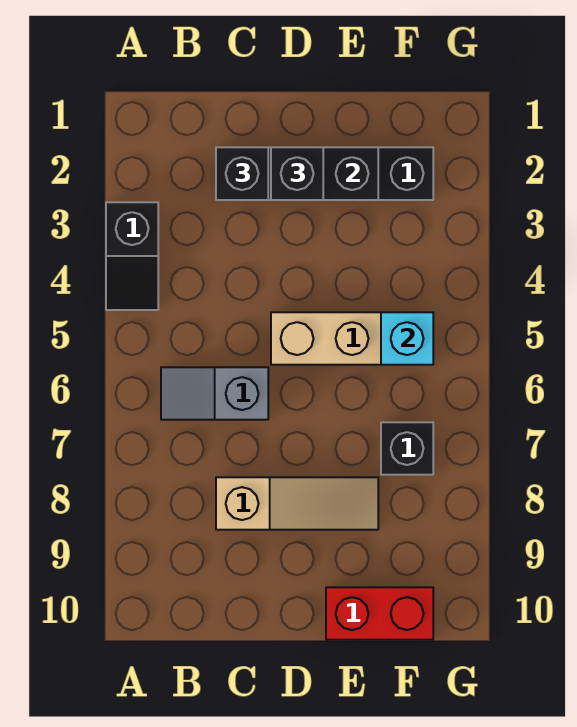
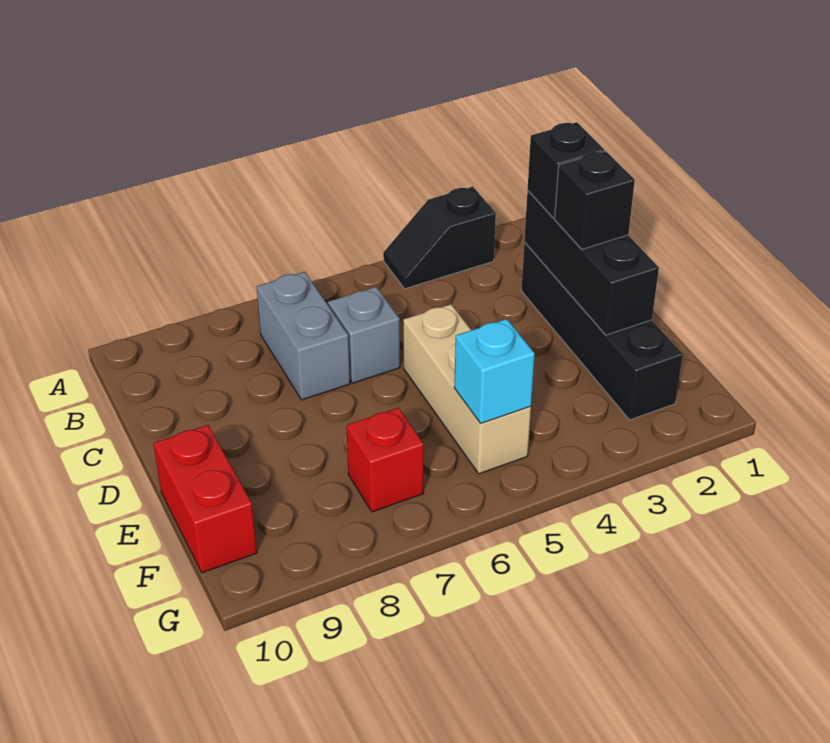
none -> grey 1x2 brick [257,272,350,400]
tan 1x3 slope [216,477,378,530] -> none
black 1x1 brick [381,422,433,475] -> red 1x1 brick [346,408,424,512]

